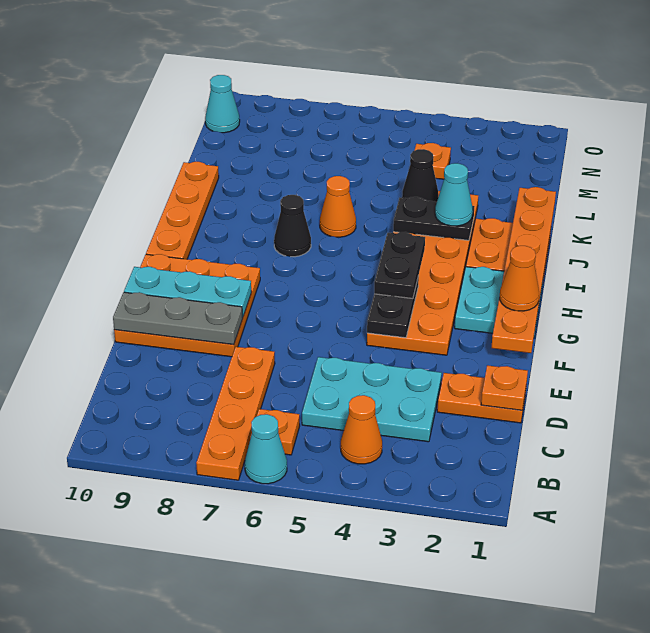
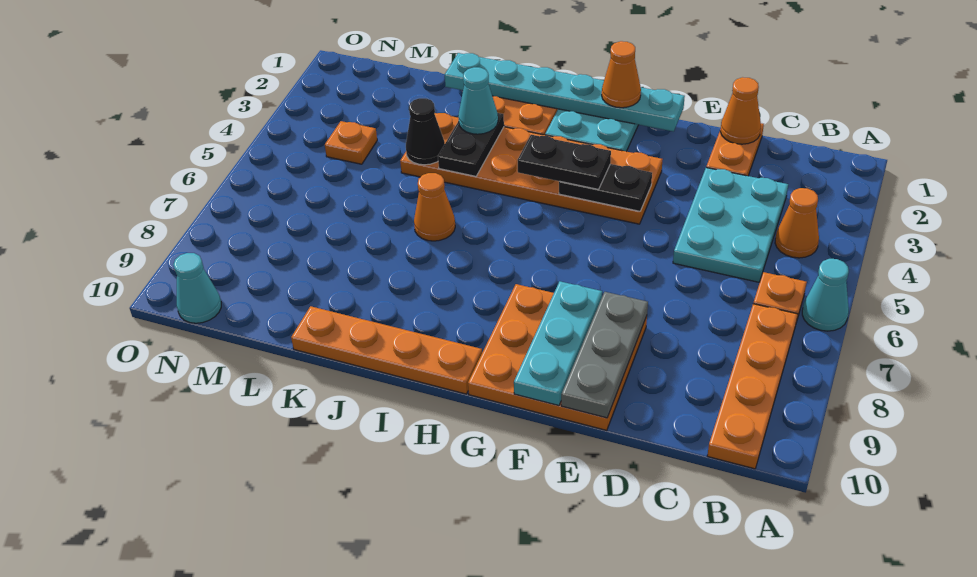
orange 1x4 plate [196,347,275,480] -> orange 1x4 plate turned to [707,304,798,469]
orange 1x1 plate [481,365,528,410] -> orange 1x1 cone [720,77,761,144]
orange 1x6 plate [491,187,556,353] -> cyan 1x6 plate [445,53,685,131]
black 1x1 cone [274,195,311,257] -> none

